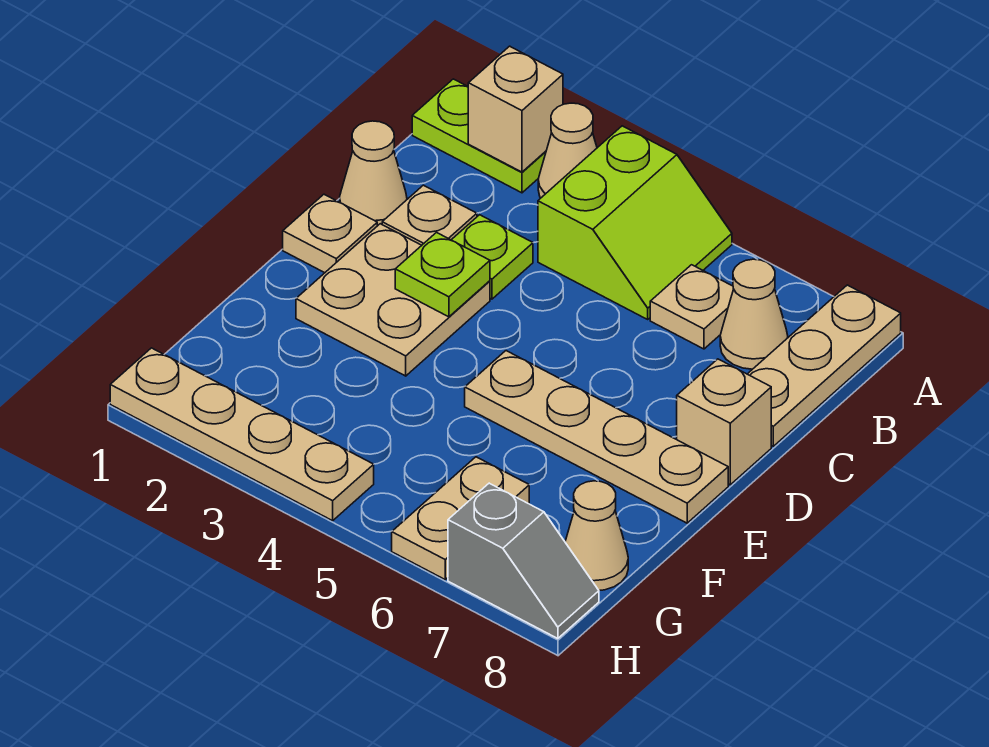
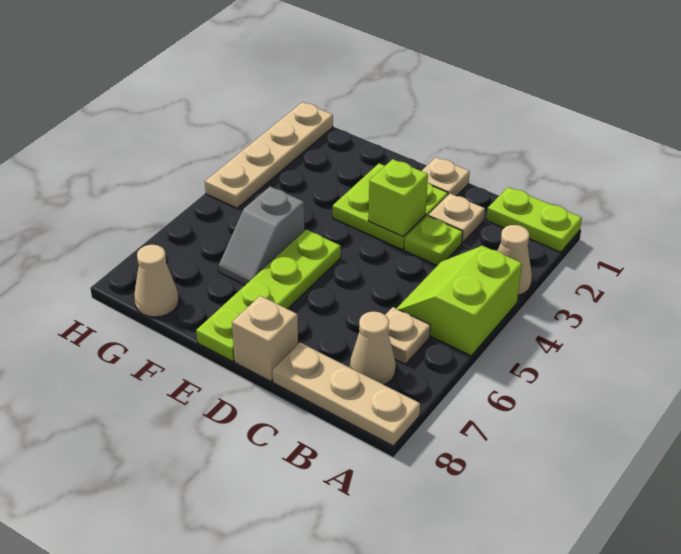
lime 1x2 plate [412,79,546,193] -> lime 1x2 plate turned to [487,187,582,252]
tan 1x1 brick [468,46,563,172] -> none
lime 2x2 slope [538,126,732,319] -> lime 2x2 slope turned to [396,246,522,356]
tan 1x1 cone [340,121,407,226] -> none
tan 2x2 plate [296,224,490,376] -> lime 2x2 plate [333,164,448,250]
lime 1x1 plate [395,233,490,317] -> lime 1x1 brick [368,159,428,237]
tan 1x4 plate [465,351,728,523] -> lime 1x4 plate [196,230,341,361]
tan 1x2 plate [392,457,529,579] -> none
grey 1x2 slope [448,483,599,639] -> grey 1x2 slope moved to [219,187,305,285]

